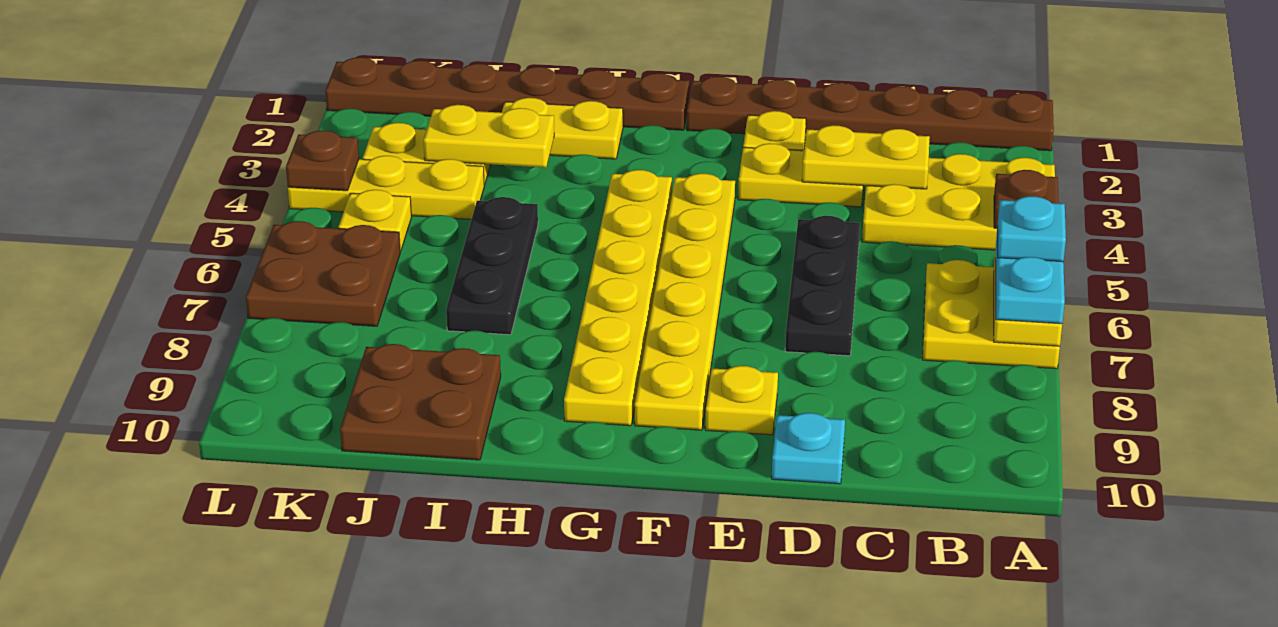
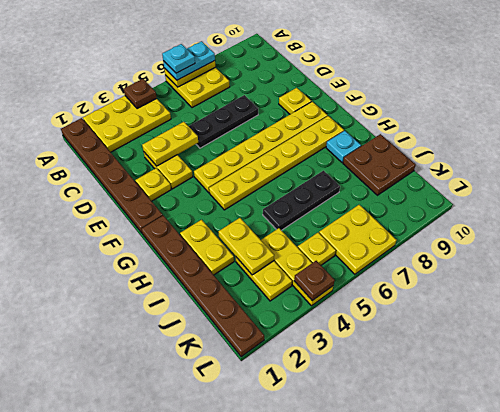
yellow 2x3 plate [862,154,1055,250] -> yellow 2x3 plate turned to [83,96,171,152]
yellow 1x2 plate [802,125,930,189] -> yellow 1x2 plate turned to [142,122,198,166]
cyan 1x1 plate [772,413,845,484] -> cyan 1x1 plate moved to [326,131,361,163]
brown 2x2 plate [246,221,400,326] -> yellow 2x2 plate [319,205,396,274]

